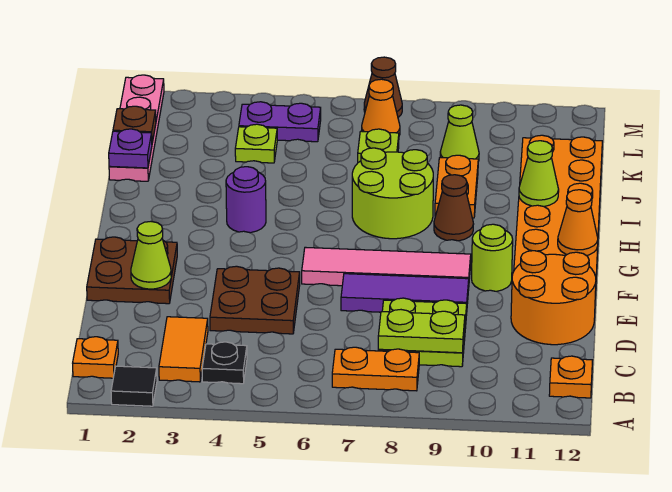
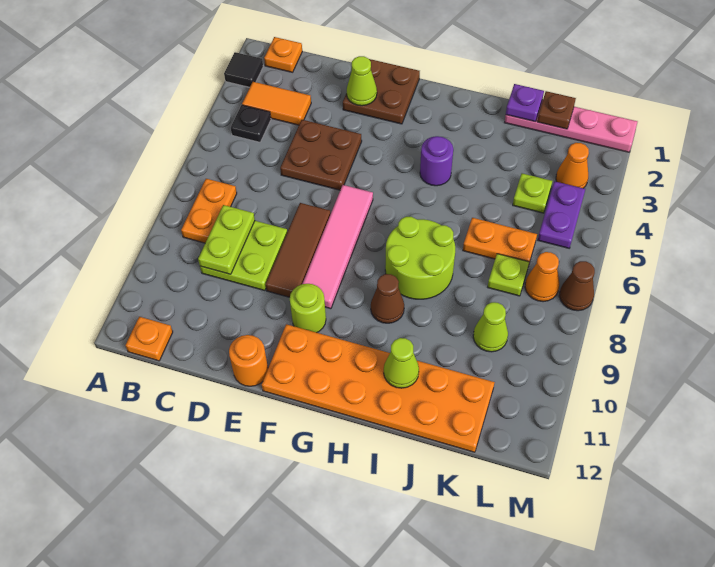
orange 2x2 round brick [511,251,596,345] -> orange 1x1 round brick [229,335,268,386]
purple 1x3 tile [341,274,469,315] -> brown 1x3 tile [265,203,331,297]
orange 1x1 cone [558,190,598,256] -> orange 1x1 cone moved to [556,143,589,188]
orange 1x2 plate [435,155,478,218] -> orange 1x2 plate moved to [463,218,537,262]

